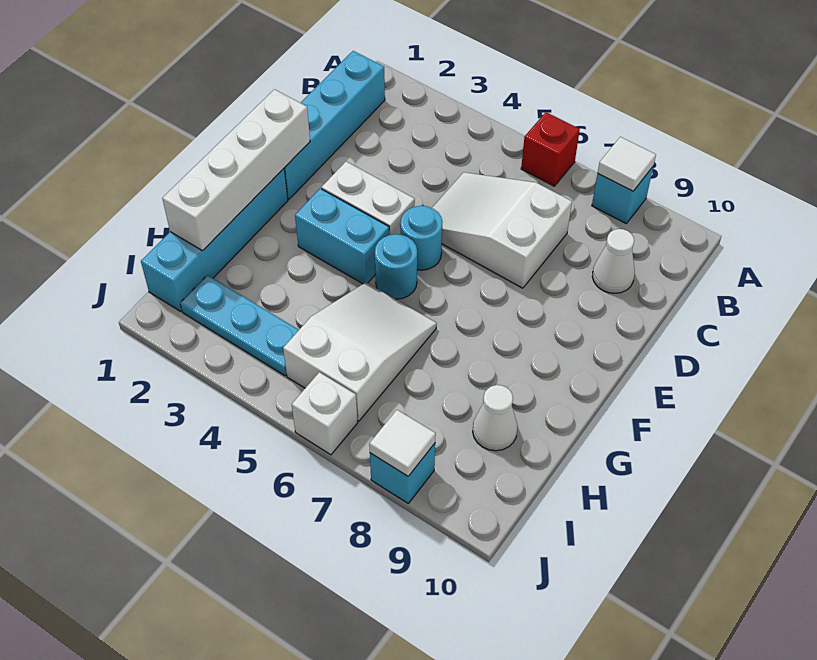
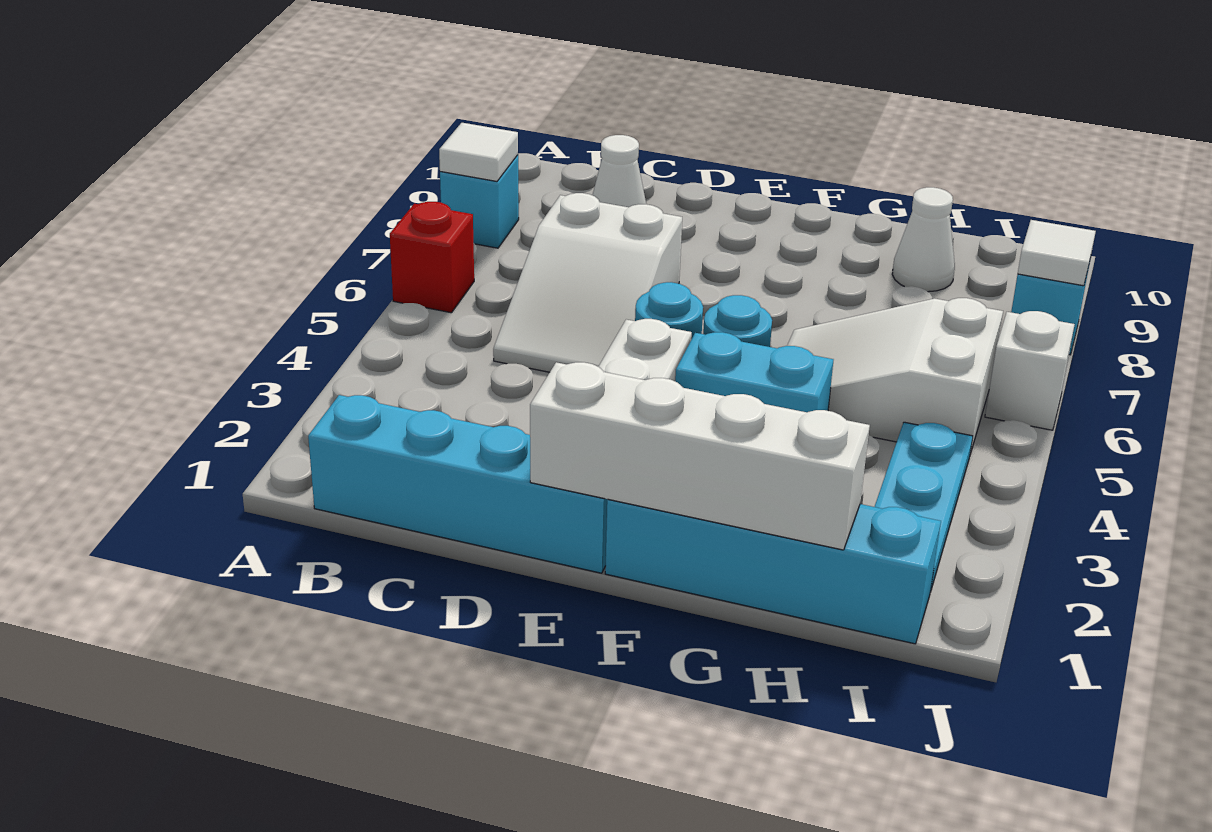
cyan 1x2 brick [295,189,389,284] -> cyan 1x2 brick turned to [675,332,833,412]

